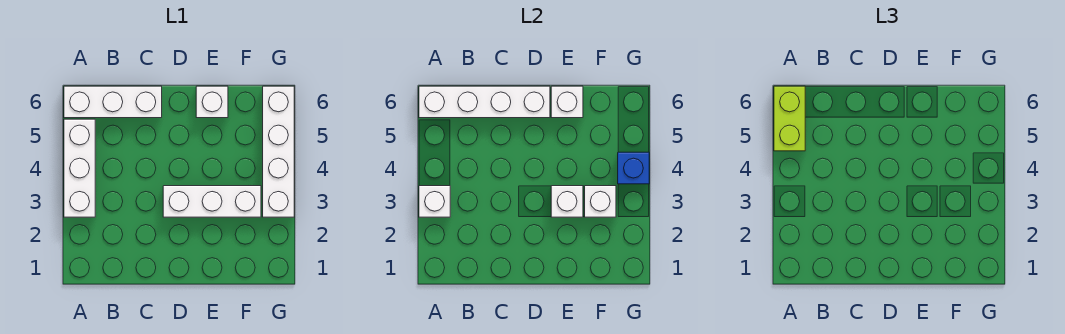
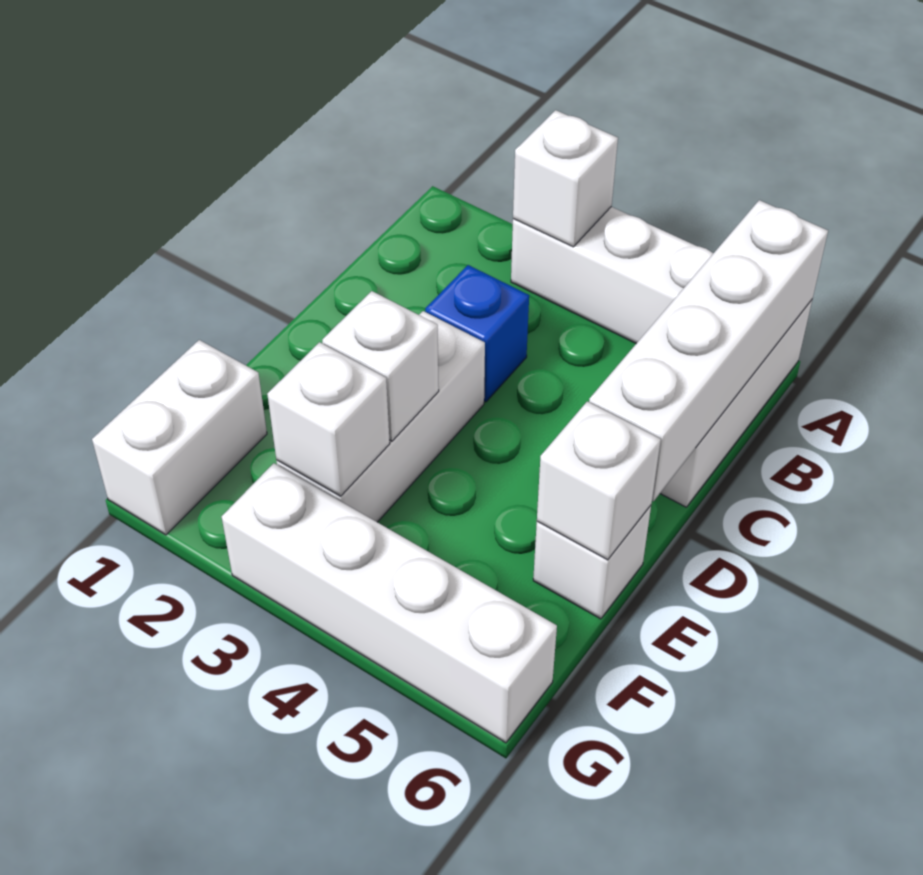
lime 1x2 brick [774,86,805,151] -> none
none -> white 1x2 brick [92,340,267,535]
blue 1x1 brick [618,152,649,184] -> blue 1x1 brick moved to [425,265,529,402]

